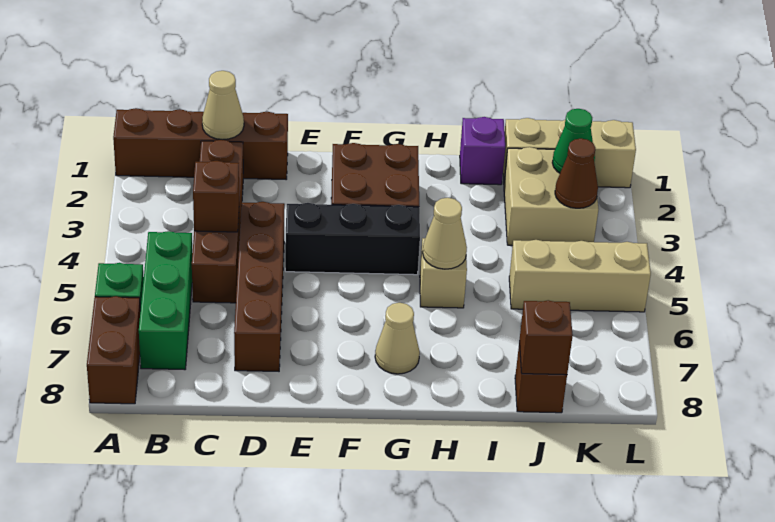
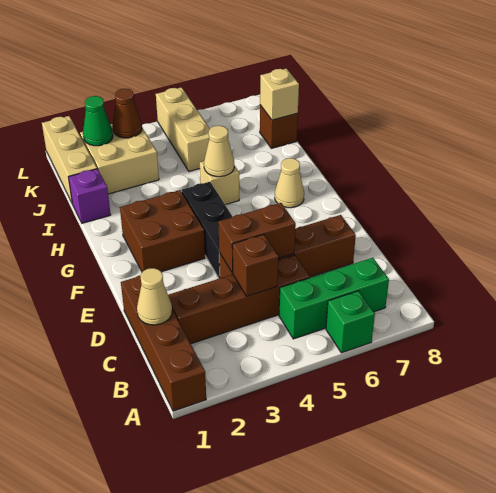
brown 1x2 brick [87,296,140,404] -> brown 1x2 brick moved to [218,203,296,273]
brown 1x1 brick [519,300,573,375] -> tan 1x1 brick [260,68,299,120]

